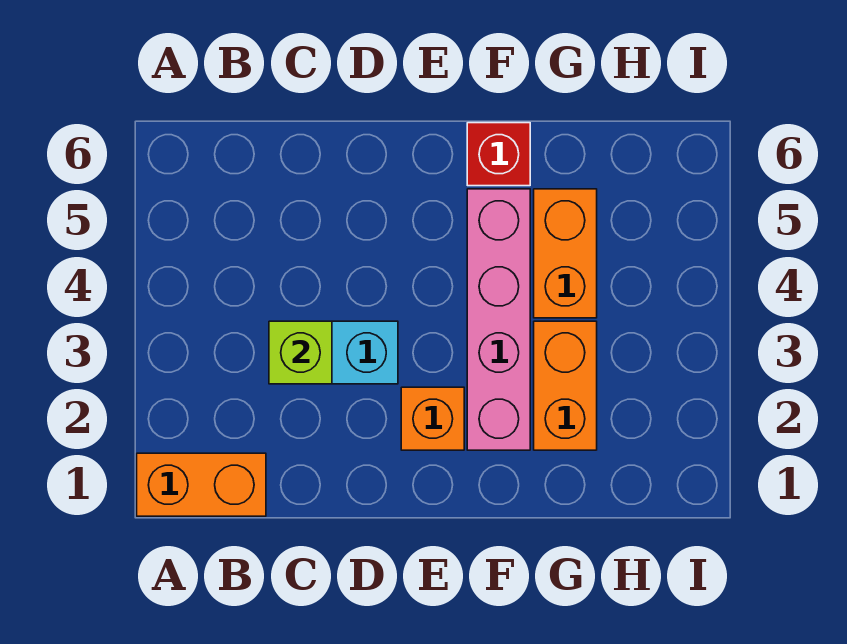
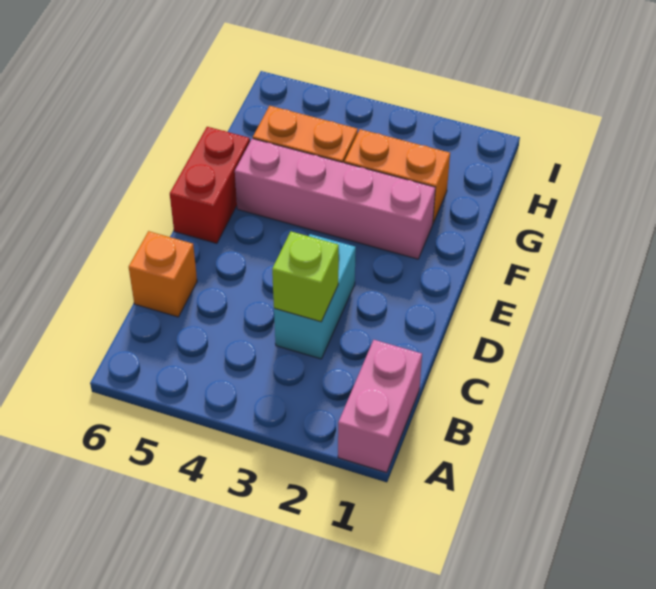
orange 1x2 brick [137,453,266,516] -> pink 1x2 brick [338,340,422,473]
orange 1x1 brick [401,387,464,450] -> orange 1x1 brick moved to [129,231,197,317]
red 1x1 brick [467,123,530,186] -> red 1x2 brick [170,127,250,243]

